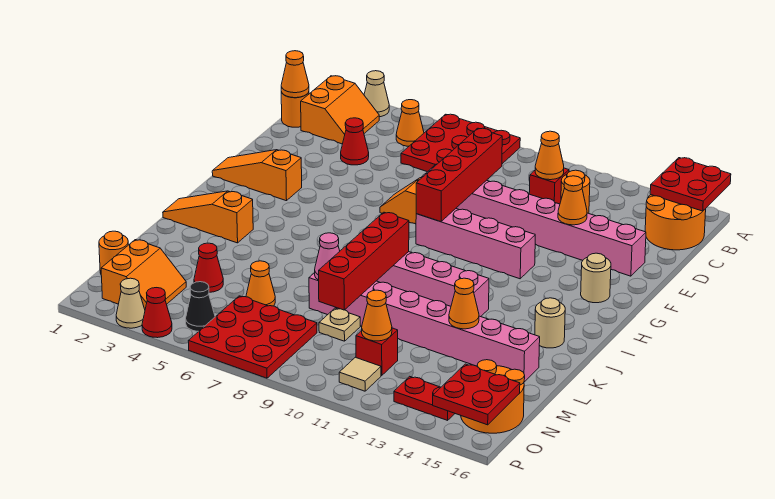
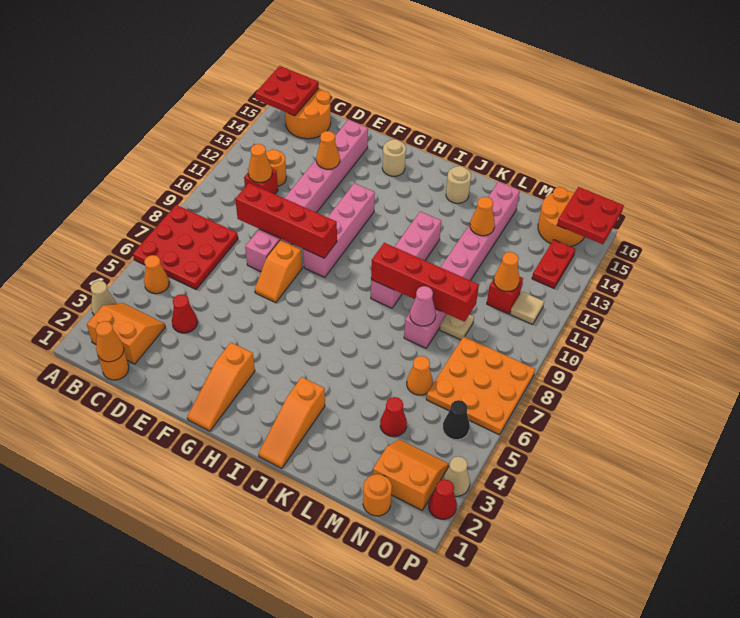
red 3x3 plate [188,296,317,378] -> orange 3x3 plate [426,336,535,435]
red 1x1 cone [142,288,172,338] -> red 1x1 cone moved to [429,479,457,519]

